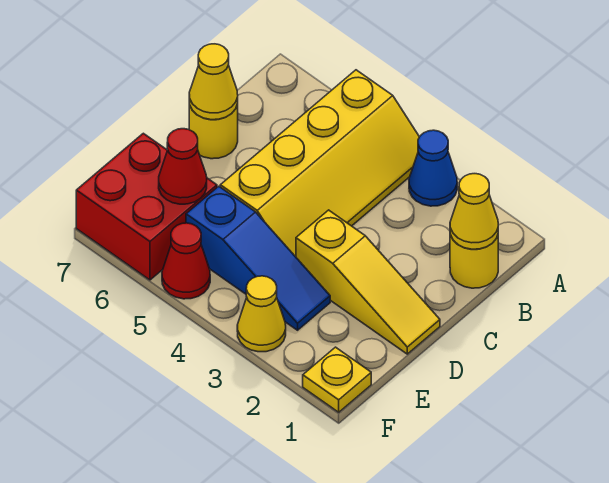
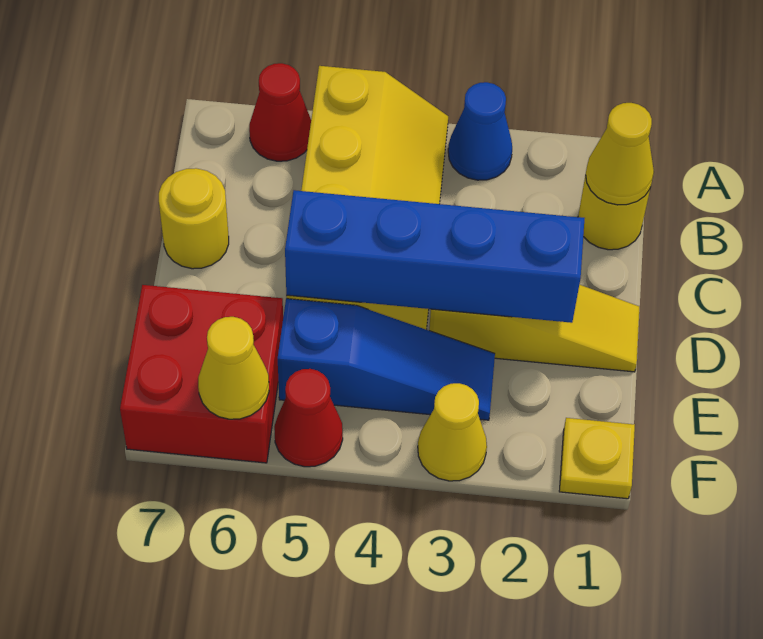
yellow 1x1 cone [189,44,238,120] -> yellow 1x1 cone moved to [198,317,269,419]
none -> blue 1x4 brick [285,190,585,323]
red 1x1 cone [159,129,207,204] -> red 1x1 cone moved to [249,63,311,161]

